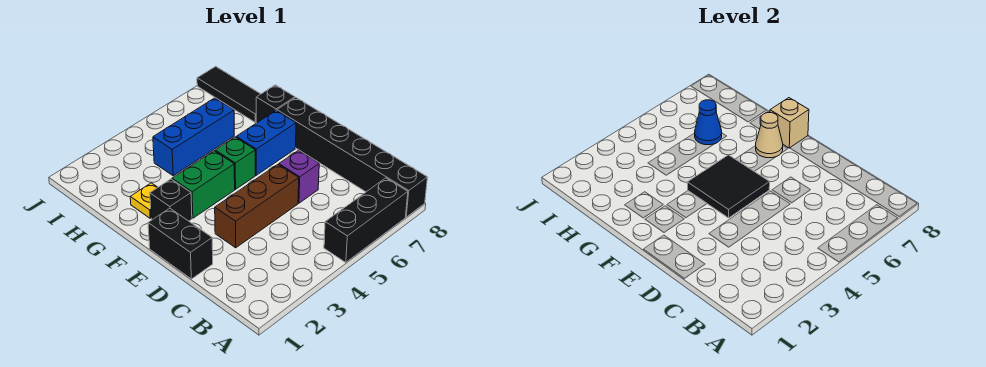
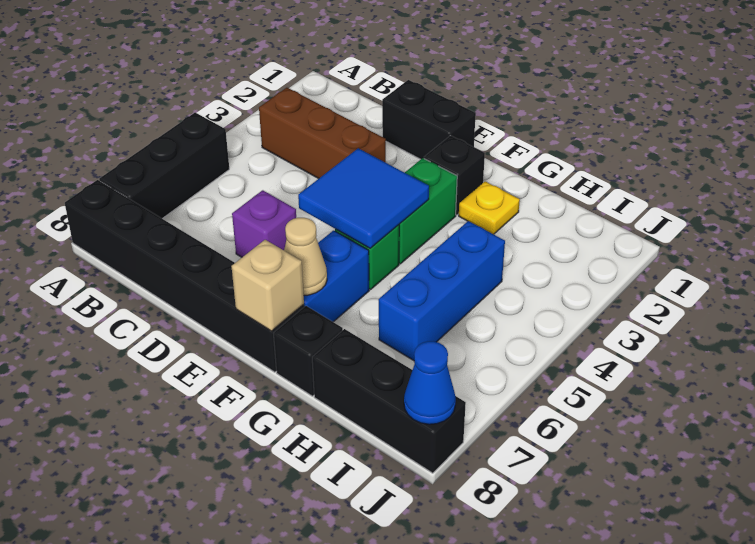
brown 1x3 brick [215,165,299,248] -> brown 1x3 brick turned to [259,88,386,179]
black 2x2 tile [687,155,770,218] -> blue 2x2 tile [298,148,429,248]
blue 1x1 cone [695,100,722,145] -> blue 1x1 cone moved to [404,341,456,424]
black 1x3 tile [197,66,260,122] -> black 1x3 brick [312,329,466,473]

